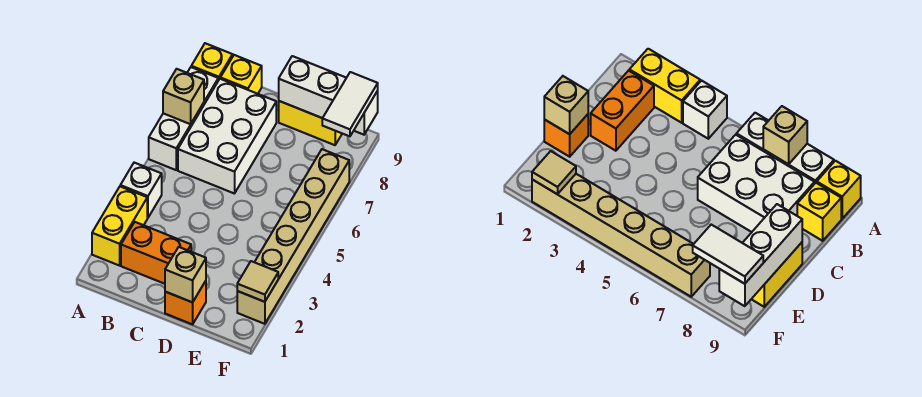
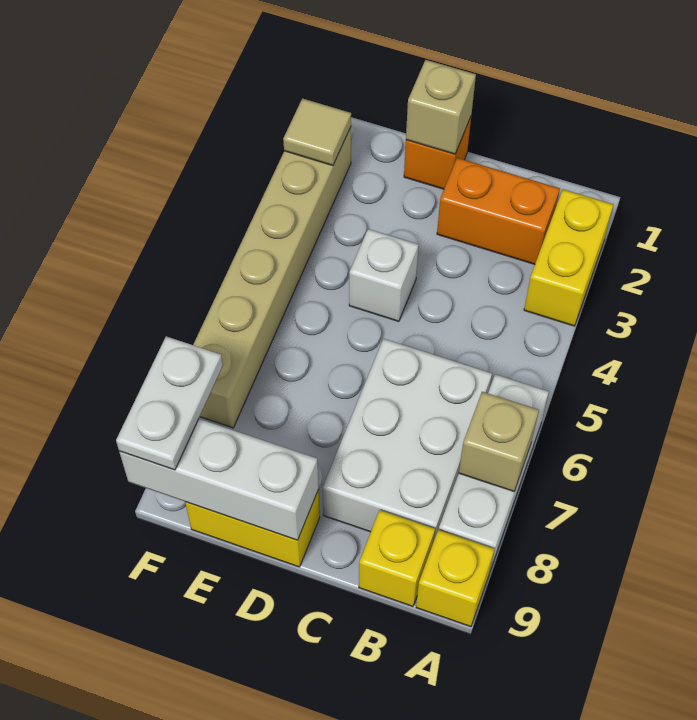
white 1x1 brick [120,163,162,218] -> white 1x1 brick moved to [349,229,419,322]
white 1x2 tile [322,72,378,136] -> white 1x2 plate [116,336,223,470]

